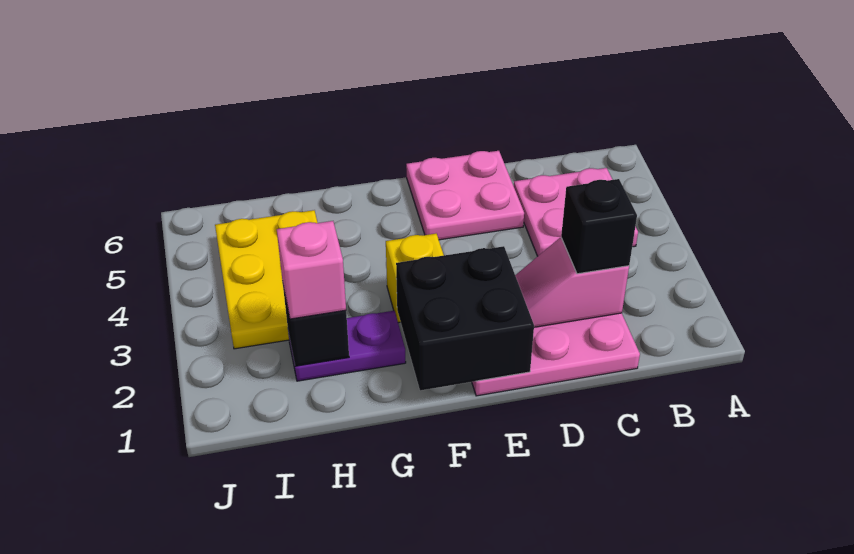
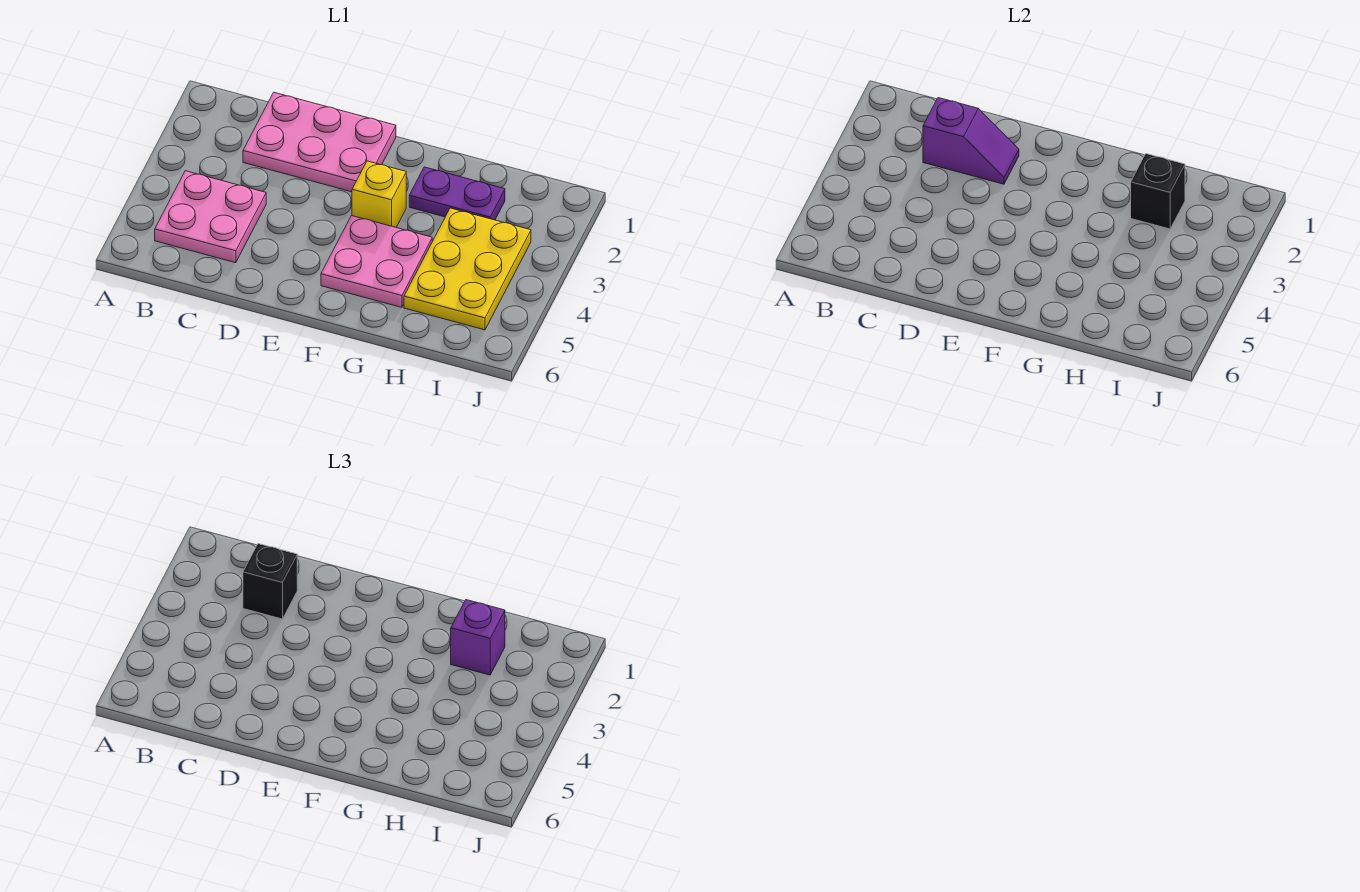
pink 1x2 slope [515,238,629,327] -> purple 1x2 slope [923,98,1019,184]
pink 2x2 plate [406,151,524,240] -> pink 2x2 plate moved to [321,216,432,307]
black 2x2 brick [396,246,534,391] -> none
pink 1x1 brick [277,221,346,319] -> purple 1x1 brick [451,600,505,675]

